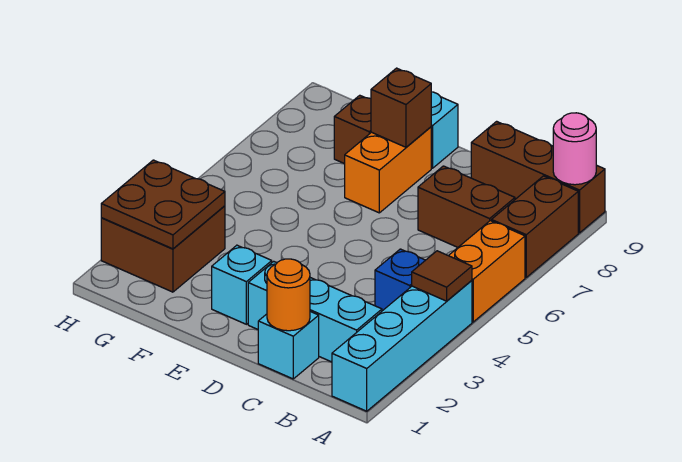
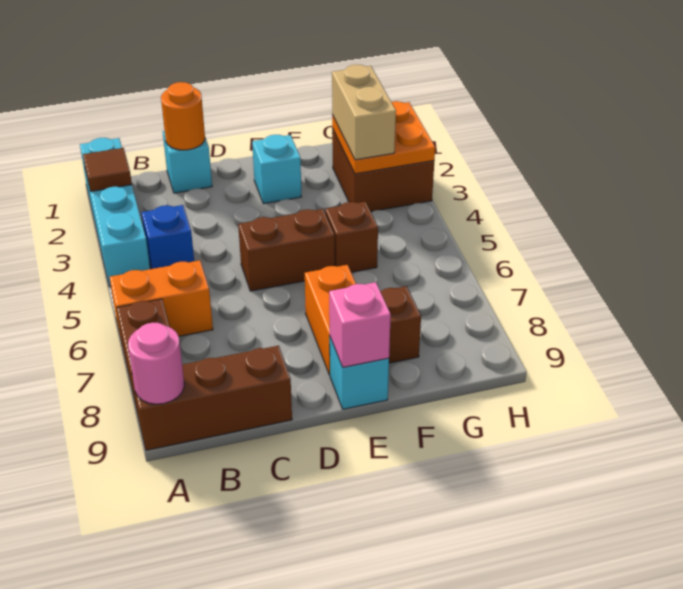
brown 1x1 tile [412,251,472,301] -> brown 1x1 tile moved to [83,148,132,192]
orange 1x2 brick [449,221,525,322] -> orange 1x2 brick turned to [110,260,213,342]
cyan 1x3 brick [248,261,382,362] -> none
brown 1x2 brick [418,166,515,247] -> brown 1x2 brick moved to [238,209,335,291]
brown 1x1 brick [371,68,431,147] -> brown 1x1 brick moved to [325,201,378,272]
none -> pink 1x1 brick [329,282,391,367]
brown 2x2 plate [101,160,225,249] -> orange 2x2 plate [332,101,435,174]
none -> tan 1x2 brick [332,65,396,160]

